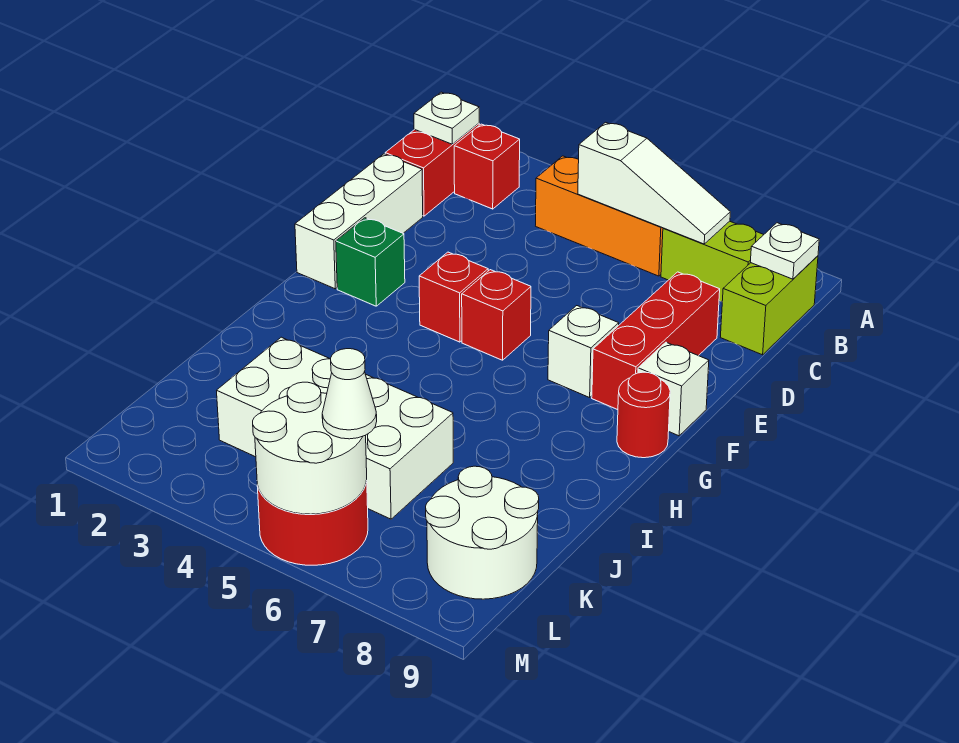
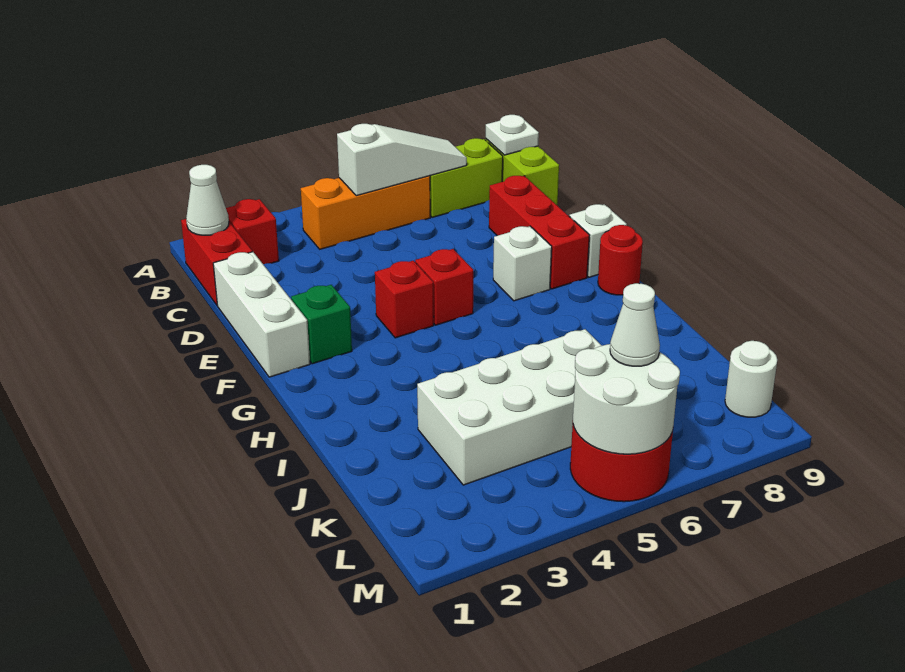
white 1x1 plate [414,92,479,144] -> white 1x1 cone [186,165,229,235]
white 2x2 round brick [426,466,539,599] -> white 1x1 round brick [725,341,777,417]

